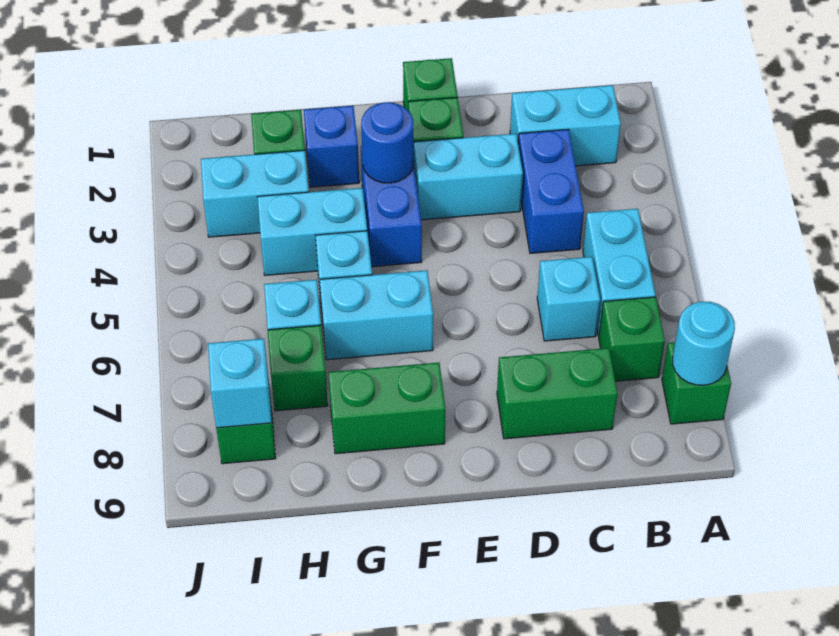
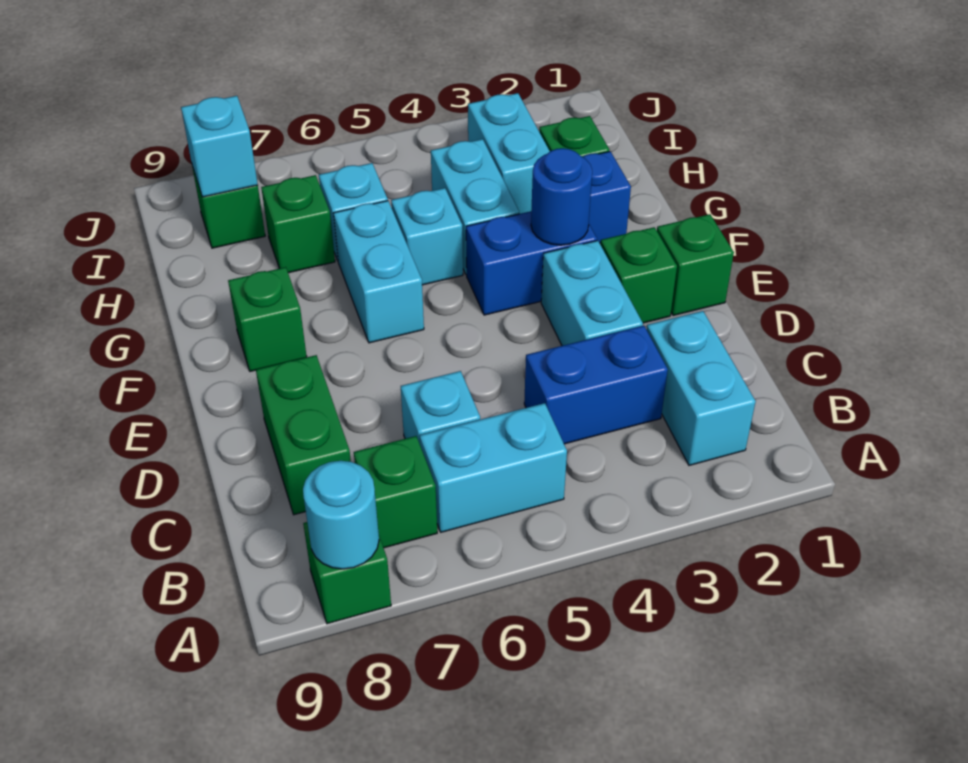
green 1x2 brick [328,363,445,454] -> green 1x1 brick [228,267,307,371]

